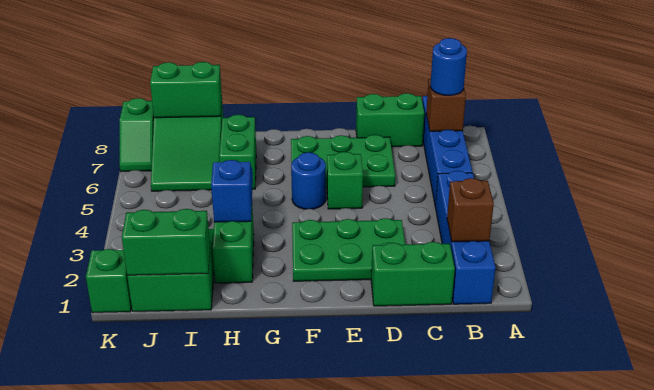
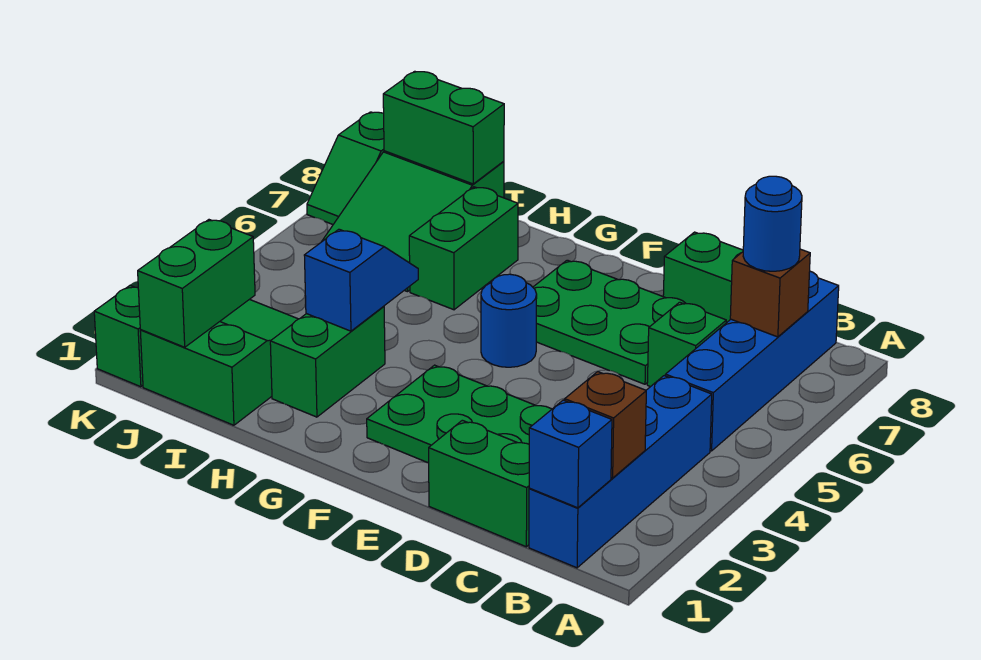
none -> blue 1x1 brick [529,400,612,508]
green 1x1 brick [327,152,363,209] -> green 1x1 brick moved to [647,302,726,387]
green 1x2 brick [122,209,210,275] -> green 1x2 brick turned to [138,220,255,347]

